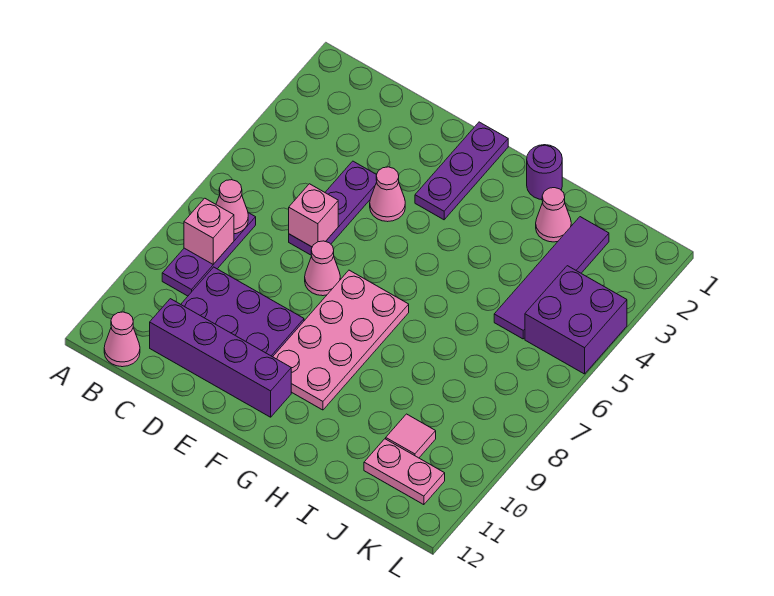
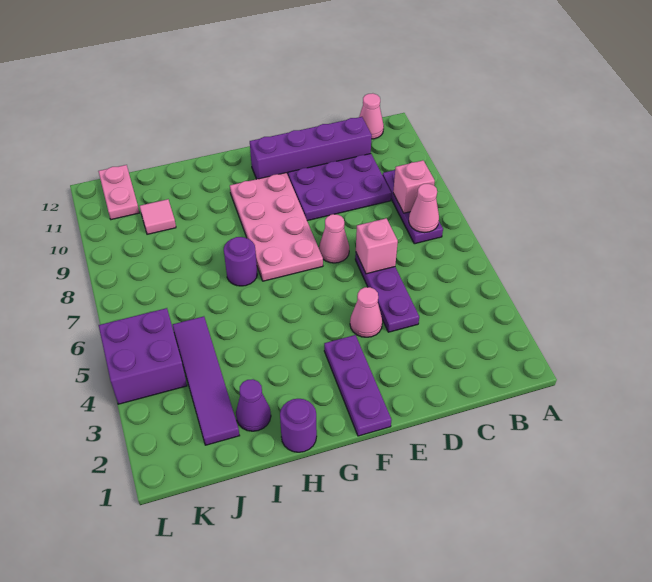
none -> purple 1x1 round brick [224,237,257,286]
pink 1x1 cone [536,188,571,242] -> purple 1x1 cone [236,379,271,431]
pink 1x2 plate [364,439,445,505] -> pink 1x2 plate turned to [98,165,139,220]

